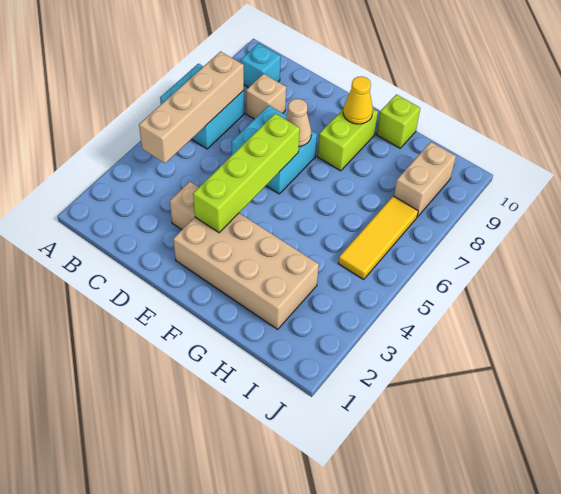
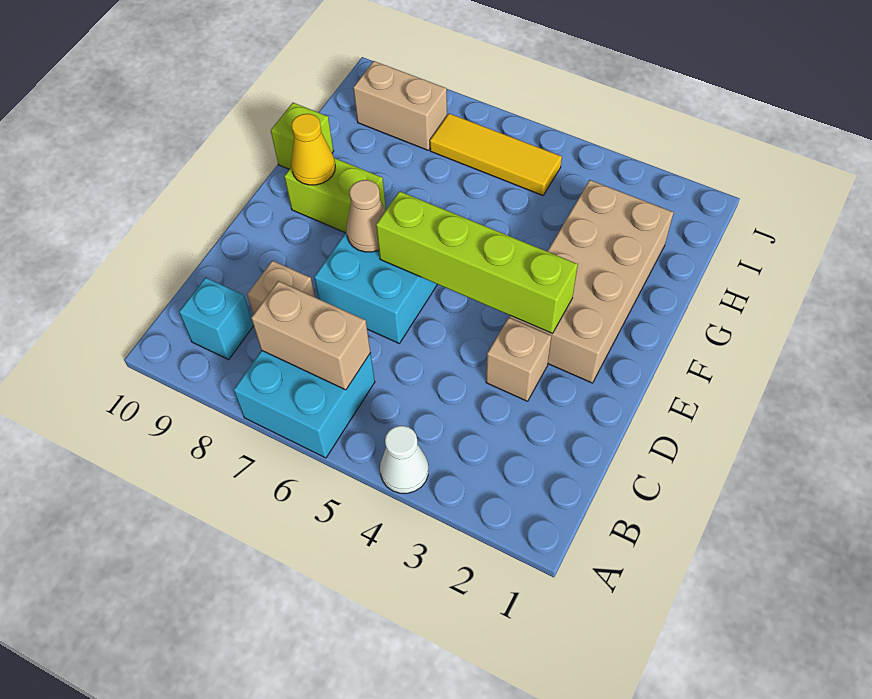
none -> white 1x1 cone [380,426,428,493]
tan 1x4 brick [139,51,244,163] -> tan 1x2 brick [251,281,371,390]

